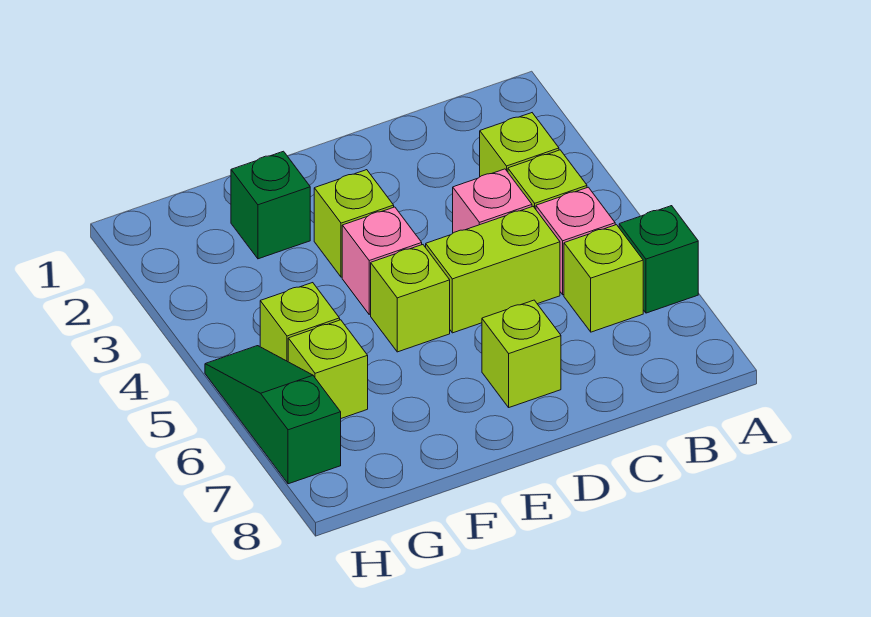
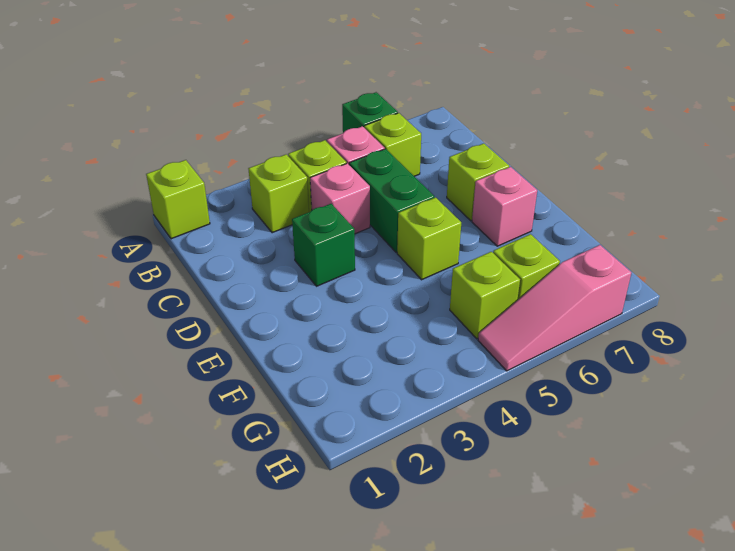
lime 1x2 brick [426,207,560,333] -> green 1x2 brick [349,149,434,253]
lime 1x1 brick [314,170,394,277] -> lime 1x1 brick moved to [146,160,210,239]
pink 1x1 brick [342,207,422,314] -> pink 1x1 brick moved to [472,167,537,246]
green 1x1 brick [231,151,310,259] -> green 1x1 brick moved to [292,204,355,286]
green 1x3 slope [205,346,341,484] -> pink 1x3 slope [478,245,631,371]

